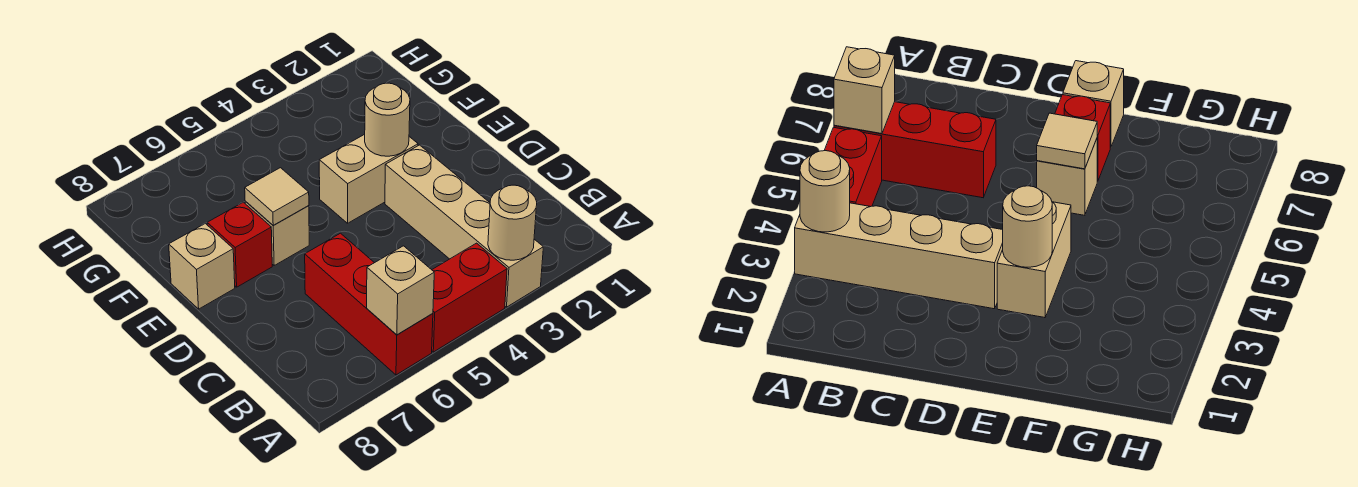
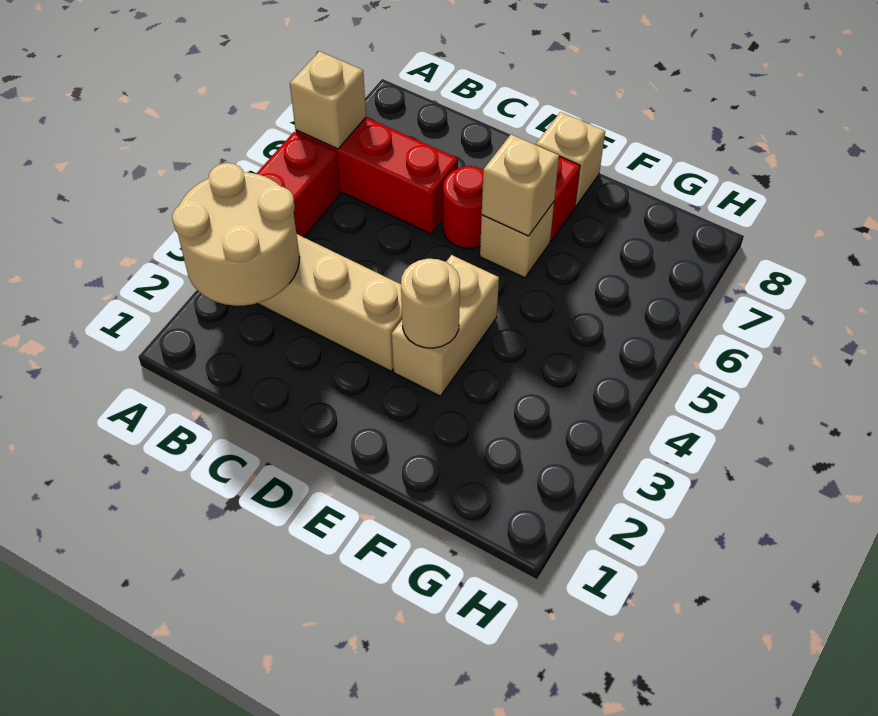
tan 1x1 round brick [488,185,537,260] -> tan 2x2 round brick [172,163,300,306]
none -> red 1x1 round brick [443,166,483,248]
tan 1x1 tile [245,168,309,225] -> tan 1x1 brick [482,135,559,236]

